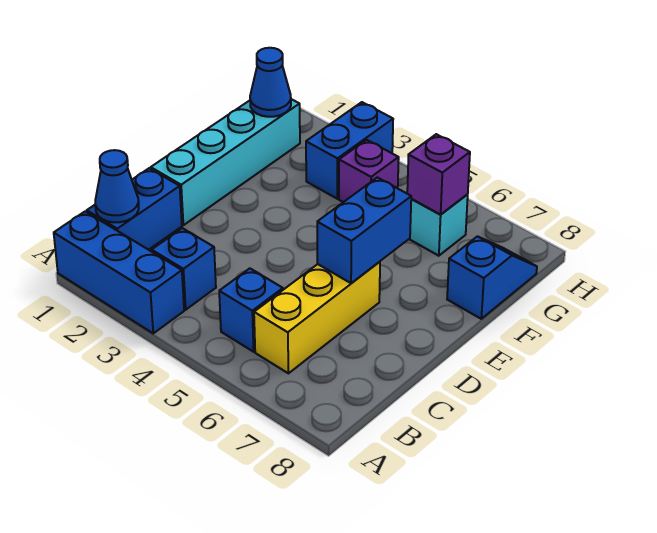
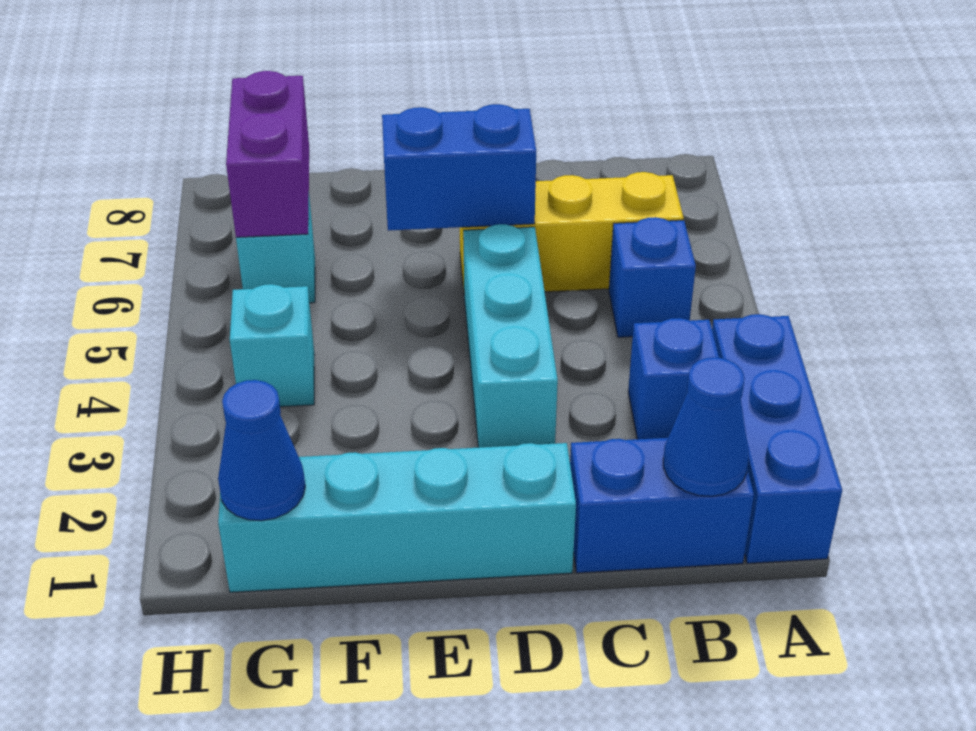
none -> cyan 1x3 brick [463,224,558,447]
blue 1x2 slope [447,236,537,319] -> none
blue 1x2 brick [306,102,393,199] -> none
purple 1x1 brick [339,140,399,202] -> cyan 1x1 brick [230,284,314,407]
purple 1x1 brick [407,134,470,214] -> purple 1x2 brick [226,71,309,237]

